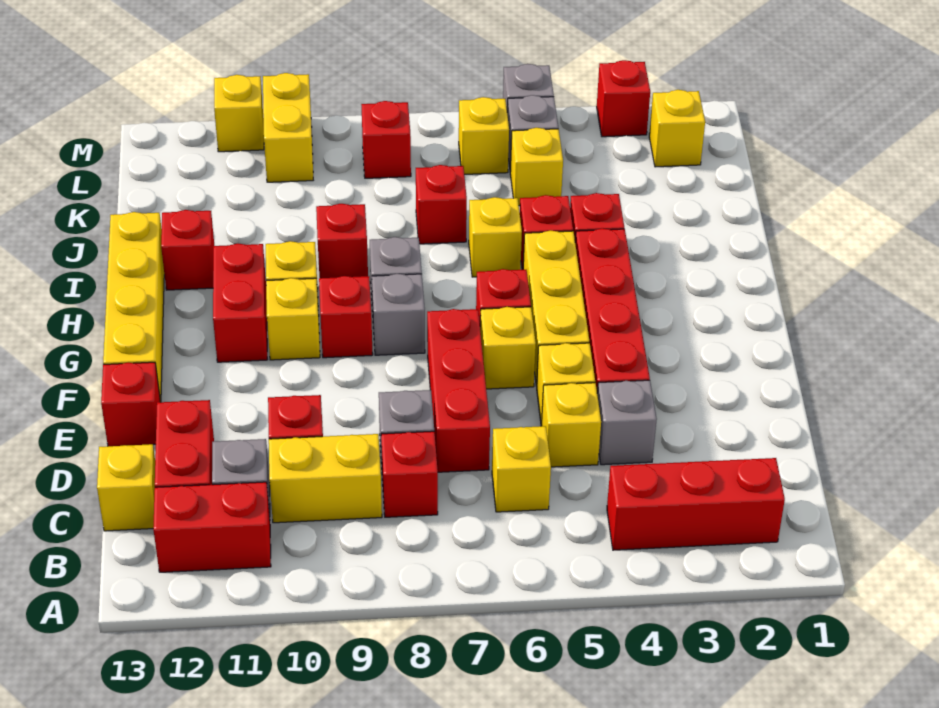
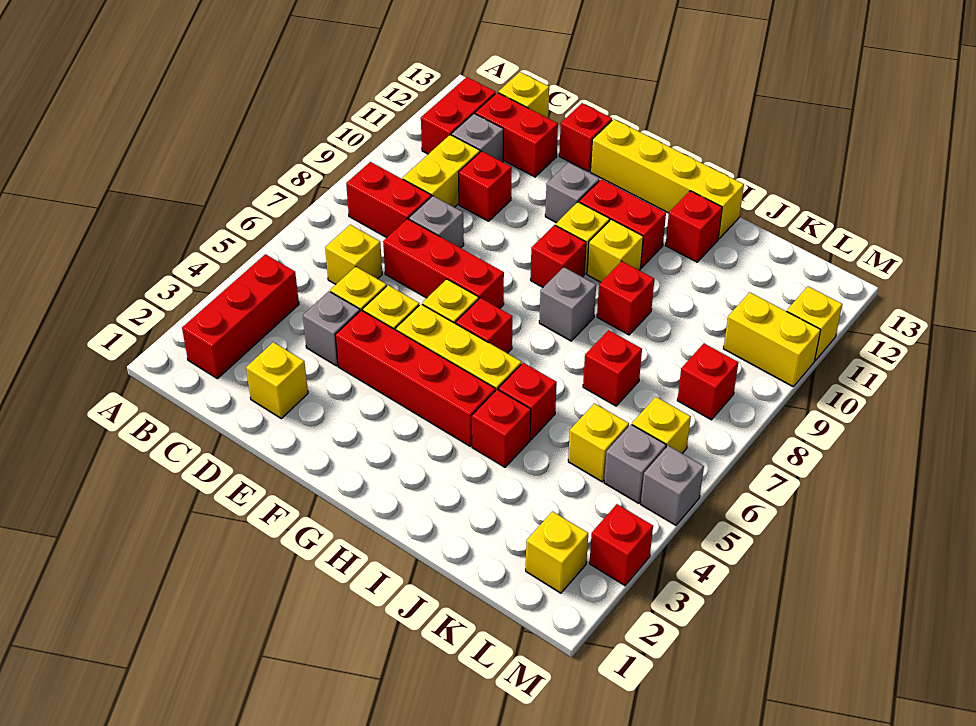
red 1x1 brick [381,431,438,517] -> red 1x2 brick [346,162,431,238]
grey 1x1 brick [372,274,425,355] -> grey 1x1 brick moved to [545,162,599,223]
yellow 1x1 brick [469,197,522,277] -> yellow 1x1 brick moved to [246,342,308,419]

